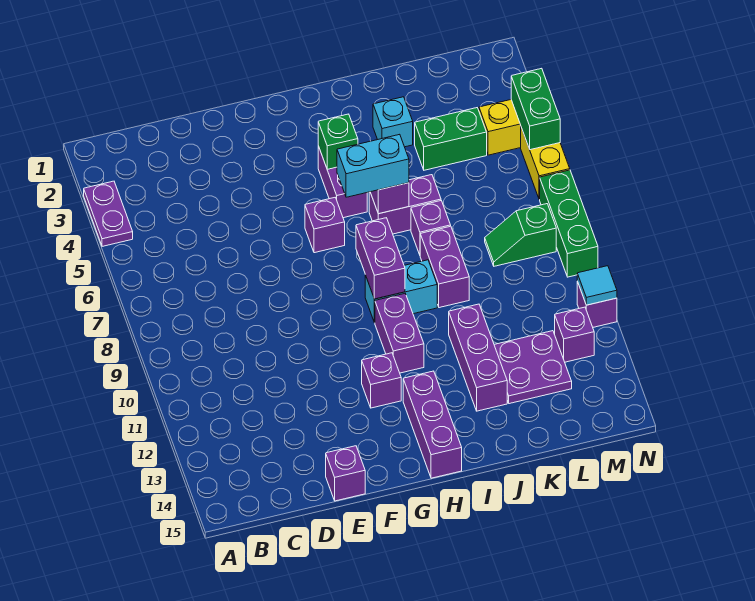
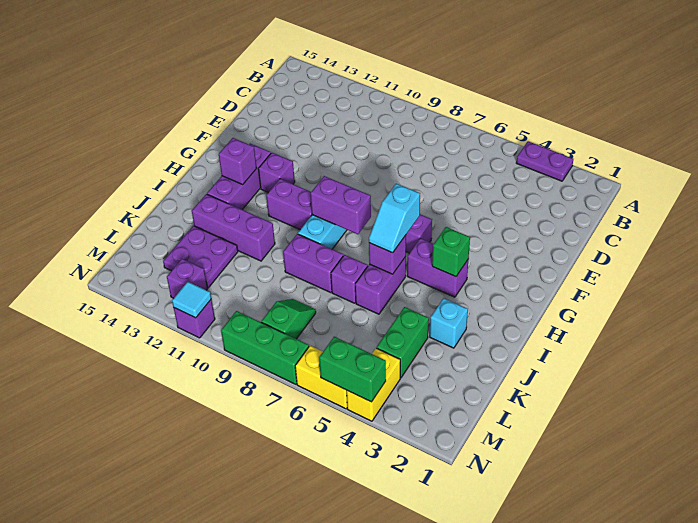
purple 1x1 brick [326,446,365,501] -> purple 1x1 brick moved to [219,138,257,184]
cyan 1x2 brick [337,134,409,197] -> cyan 1x2 slope [369,183,420,253]
purple 1x3 brick [403,371,462,478] -> purple 1x3 brick turned to [207,143,271,210]

